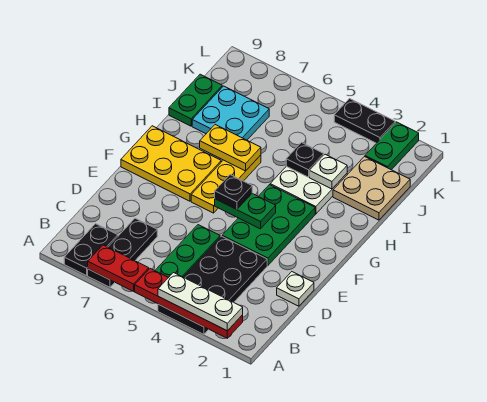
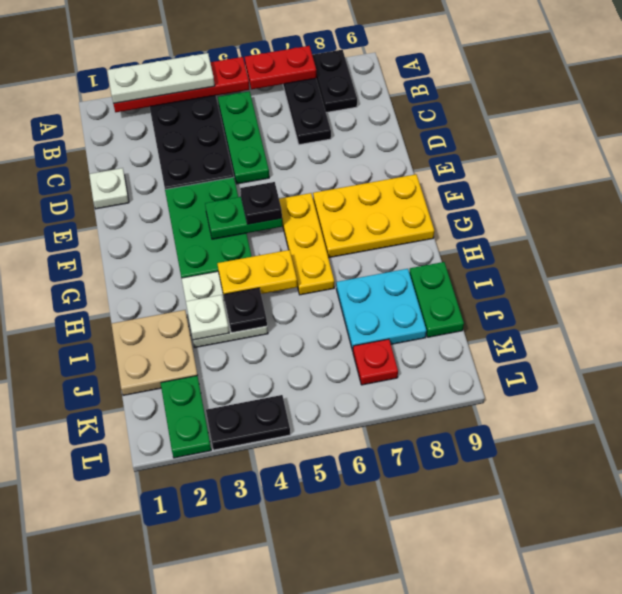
yellow 1x2 plate [200,125,261,171] -> yellow 1x2 plate moved to [217,250,297,296]
none -> red 1x1 plate [353,339,398,385]

